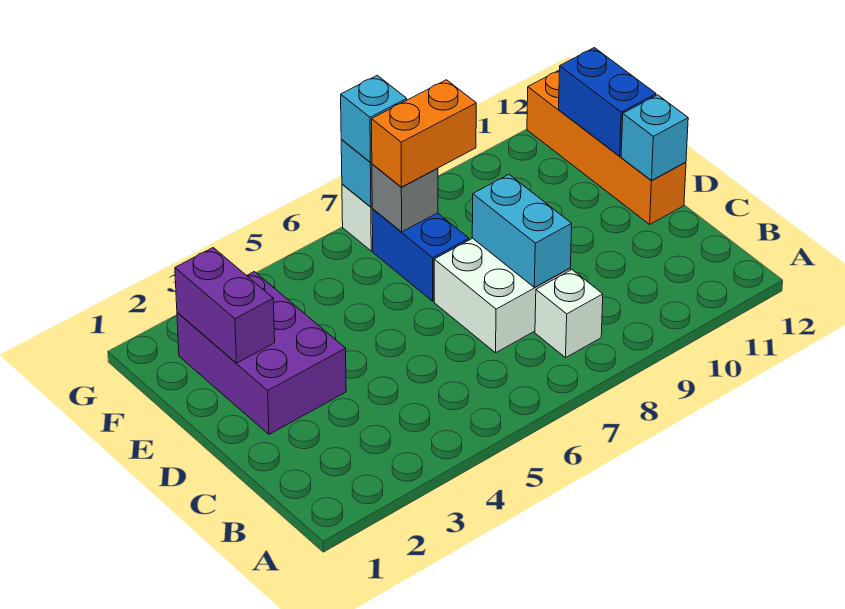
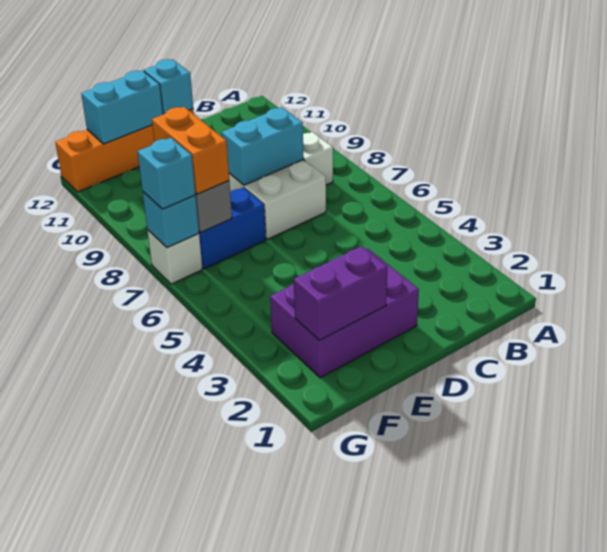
blue 1x2 brick [559,48,656,156] -> cyan 1x2 brick [81,70,163,144]

